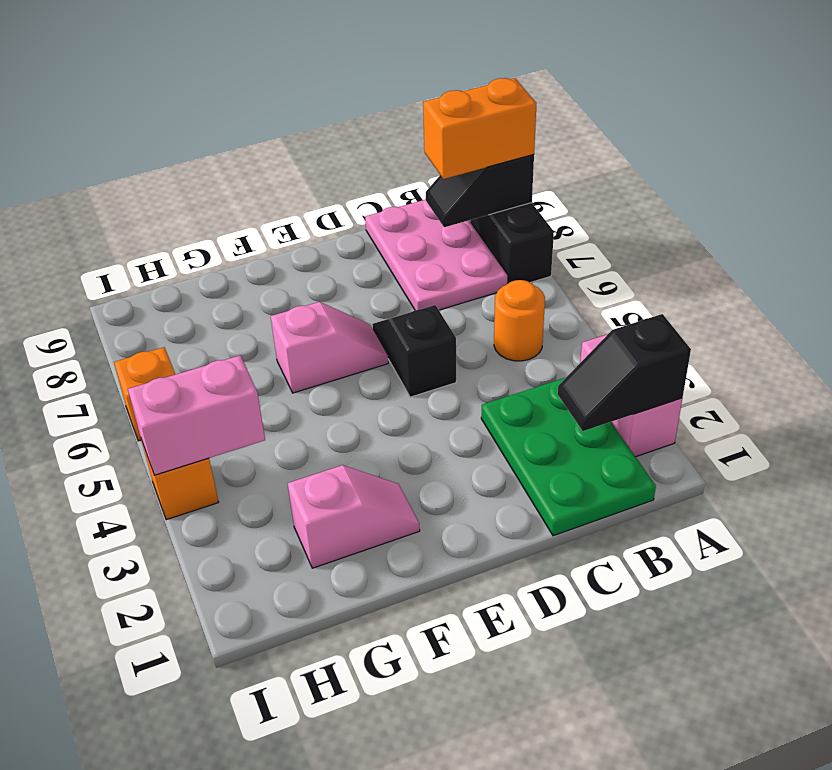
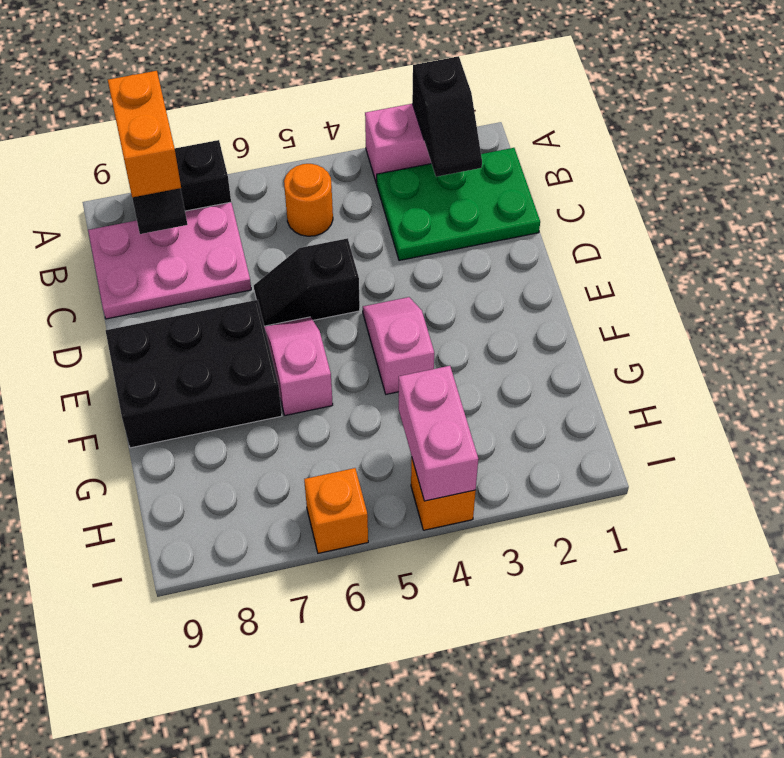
none -> black 2x3 brick [106,300,282,448]
pink 1x2 slope [288,465,420,568] -> pink 1x2 slope moved to [363,297,434,394]

